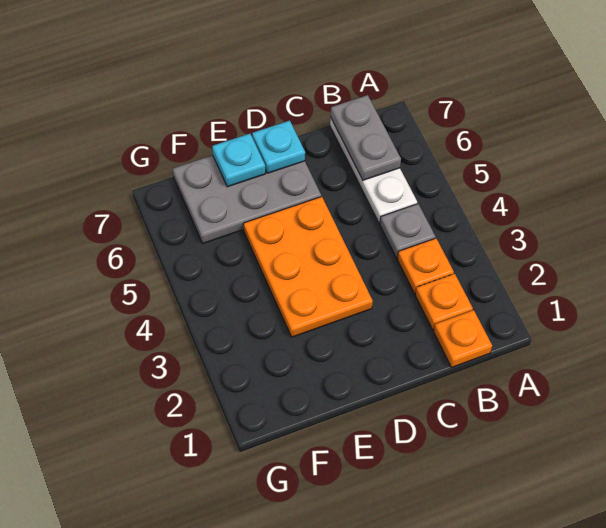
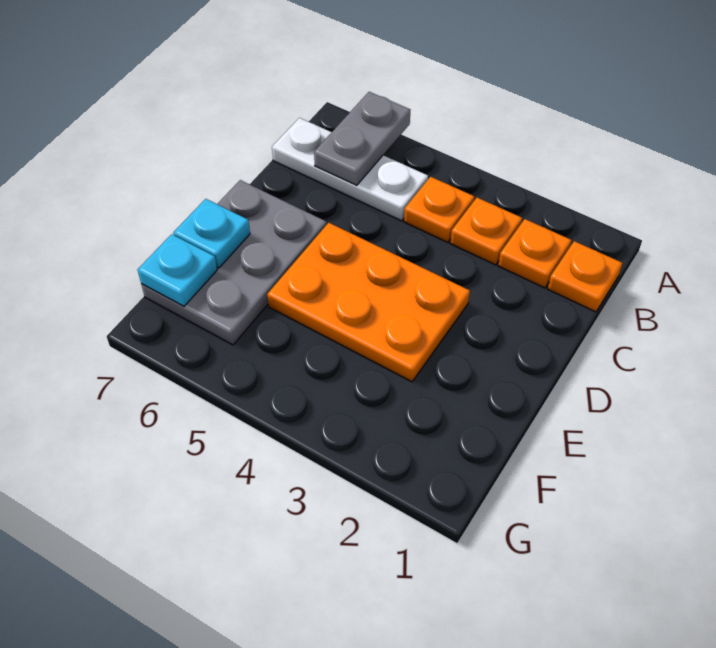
grey 1x1 plate [380,204,435,258] -> orange 1x1 plate [404,177,474,242]
grey 1x2 plate [330,95,401,180] -> grey 1x2 plate turned to [314,92,410,186]
cyan 1x1 plate [252,121,305,173] -> cyan 1x1 plate moved to [138,234,217,306]

